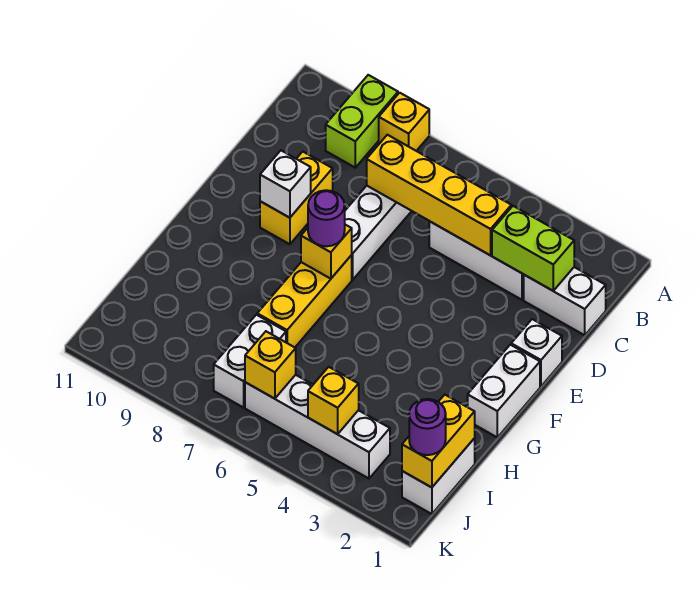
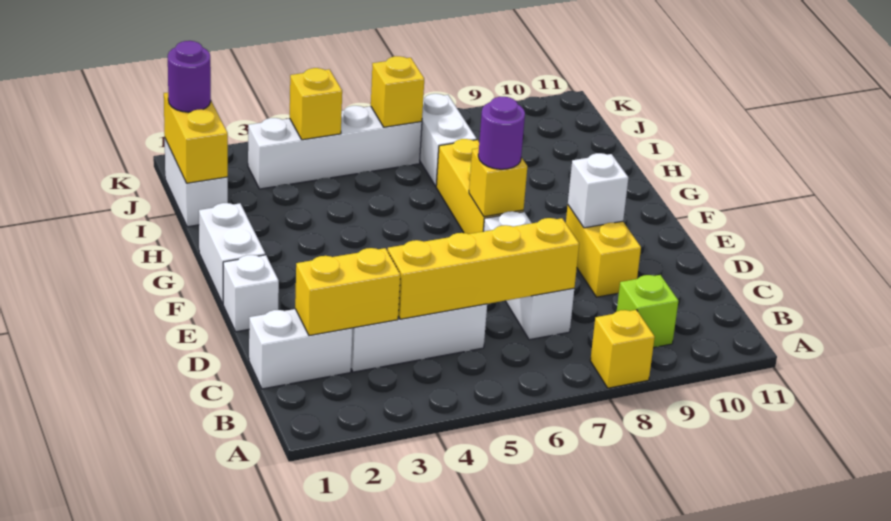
lime 1x2 brick [326,75,398,168] -> lime 1x1 brick [617,275,678,348]
lime 1x2 brick [492,206,574,291] -> yellow 1x2 brick [295,248,400,336]

